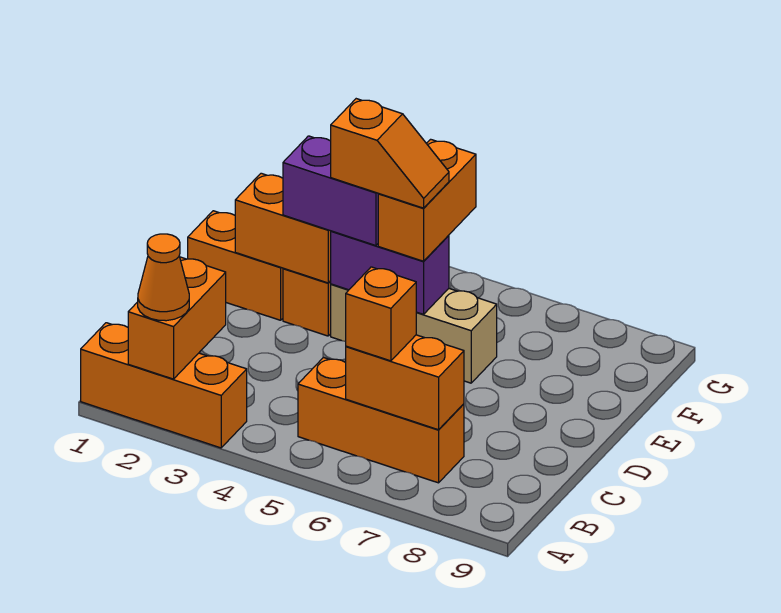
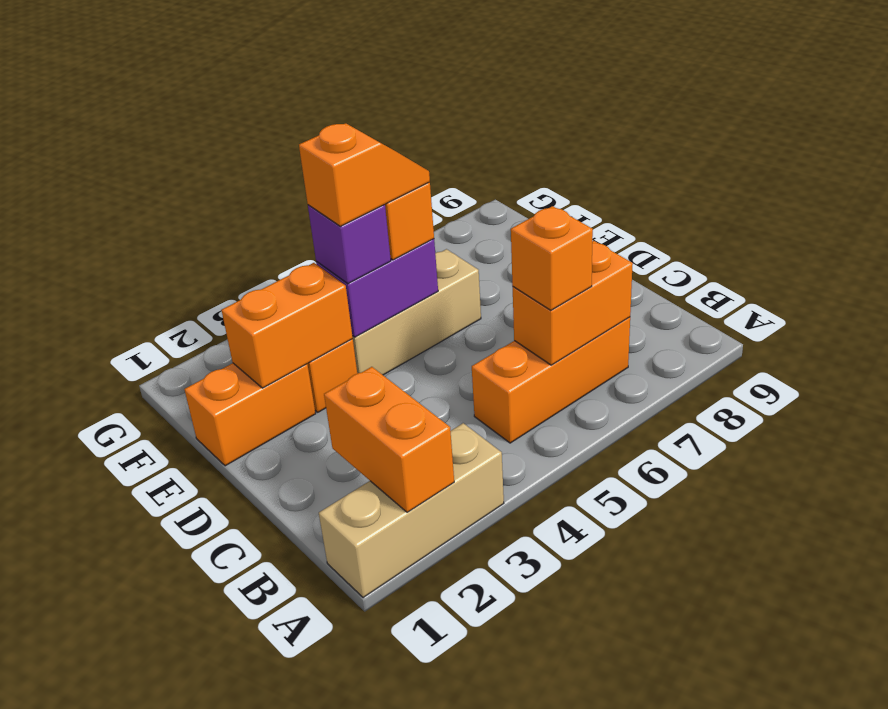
orange 1x3 brick [81,323,247,448] -> tan 1x3 brick [319,423,504,598]
orange 1x1 cone [138,234,189,321] -> none
purple 1x2 brick [283,136,378,246] -> purple 1x1 brick [308,205,391,284]

